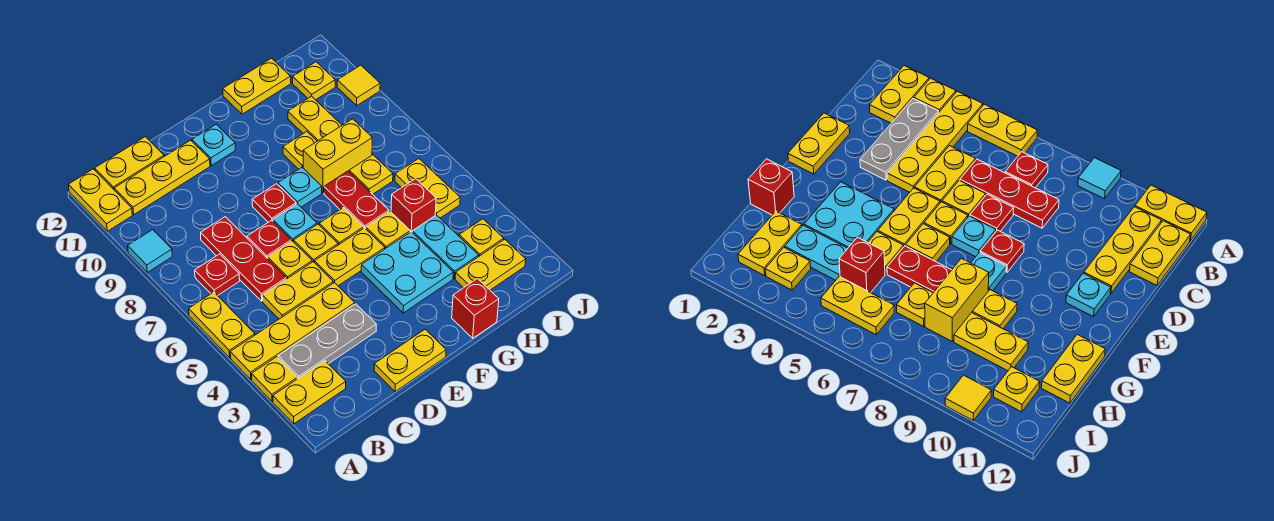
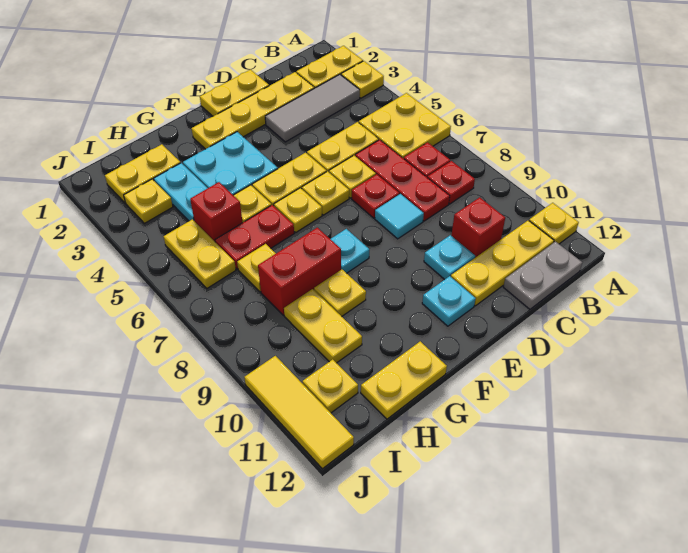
yellow 1x4 plate [230,282,355,379] -> yellow 1x4 plate moved to [192,72,314,149]
yellow 1x2 plate [189,292,255,358] -> yellow 2x2 plate [359,93,451,159]
cyan 1x1 tile [128,230,172,273] -> cyan 1x1 tile moved to [375,194,424,239]
yellow 1x2 plate [69,169,132,231] -> yellow 1x1 plate [529,203,579,244]
grey 1x3 plate [278,304,376,379] -> grey 1x3 tile [265,74,360,142]
yellow 1x2 plate [95,137,164,189] -> grey 1x2 plate [503,242,582,309]
cyan 1x1 plate [273,204,317,242] -> cyan 1x1 plate moved to [424,235,475,280]
red 1x1 plate [252,184,296,222] -> red 1x1 plate moved to [427,161,475,204]
red 1x1 brick [452,279,499,338] -> red 1x1 brick moved to [451,197,505,258]
red 1x2 plate [324,171,389,229] -> red 1x2 plate turned to [215,205,294,269]
yellow 1x2 brick [303,119,372,193] -> red 1x2 brick [258,228,341,315]
yellow 1x1 tile [337,65,380,106] -> yellow 1x3 tile [244,356,354,469]

